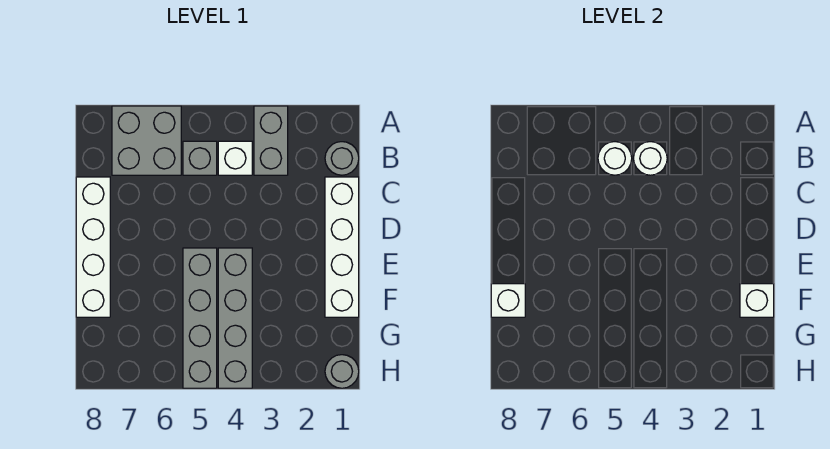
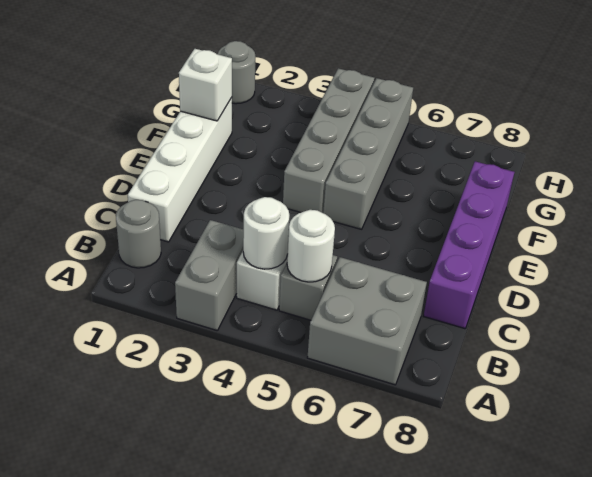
white 1x4 brick [76,177,110,317] -> purple 1x4 brick [424,161,514,329]
white 1x1 brick [491,284,525,317] -> none

